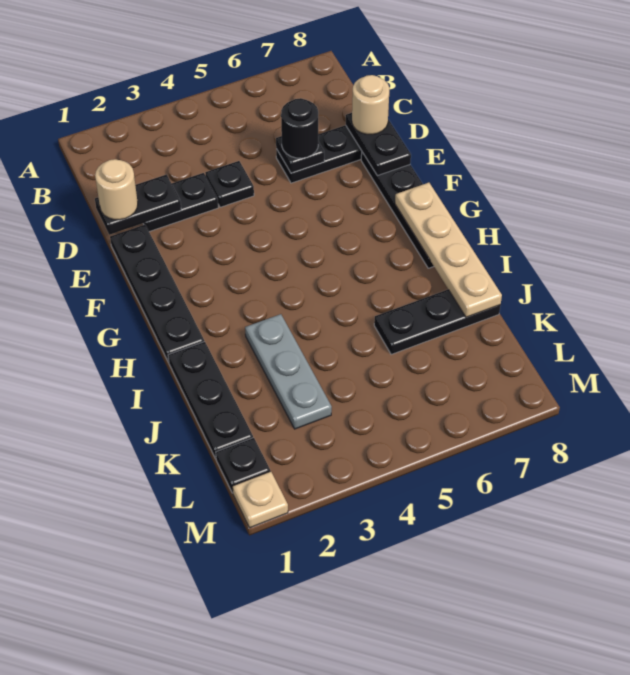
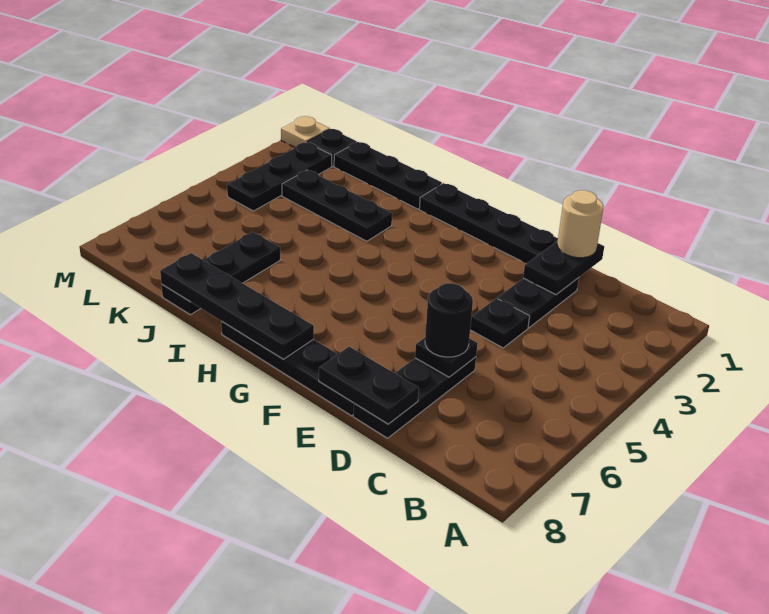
tan 1x1 round brick [352,75,389,134] -> none
tan 1x4 plate [395,183,502,317] -> black 1x4 plate [160,253,314,359]
grey 1x3 plate [245,314,332,429] -> black 1x3 plate [282,170,392,241]
none -> black 1x3 plate [227,143,332,211]

